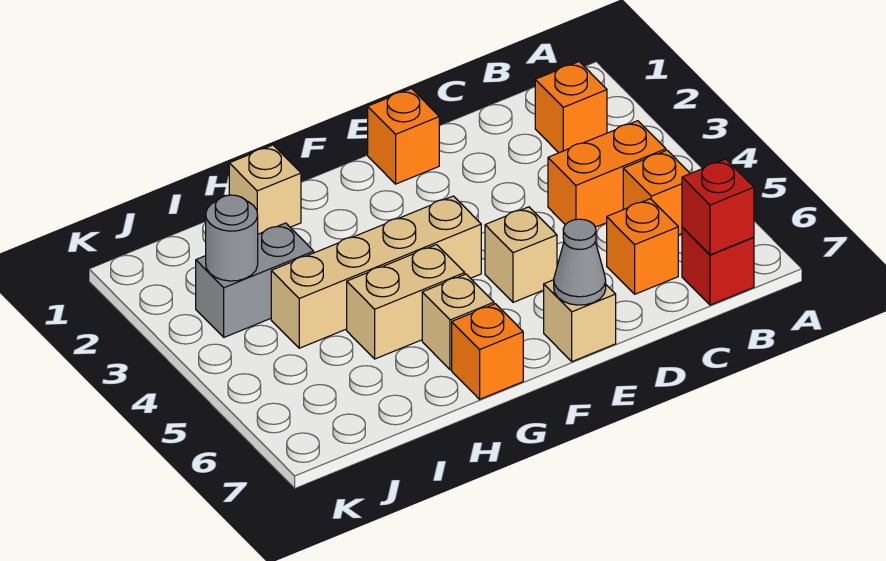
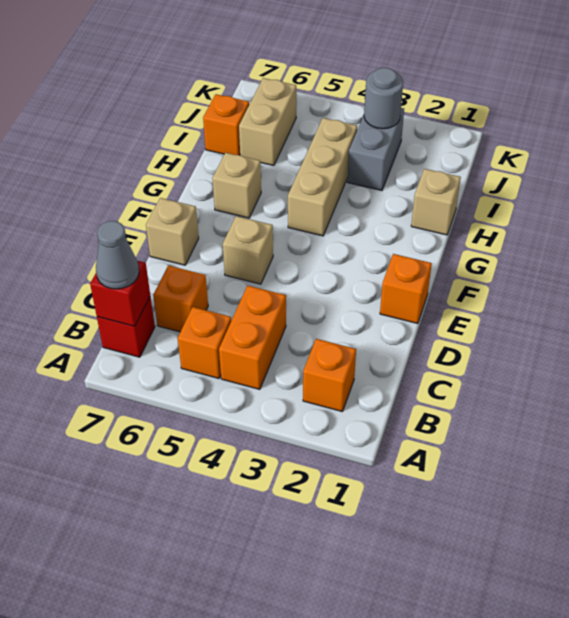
grey 1x1 cone [554,219,606,305] -> grey 1x1 cone moved to [96,221,139,289]
tan 1x4 brick [271,196,481,348] -> tan 1x3 brick [288,118,357,236]
tan 1x2 brick [347,245,465,359] -> tan 1x2 brick moved to [239,78,296,166]
orange 1x1 brick [452,304,523,399] -> orange 1x1 brick moved to [203,94,249,155]

